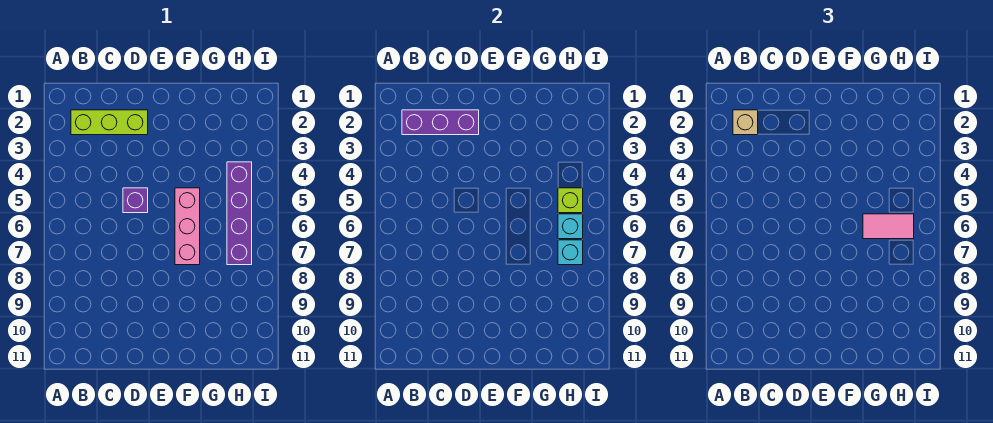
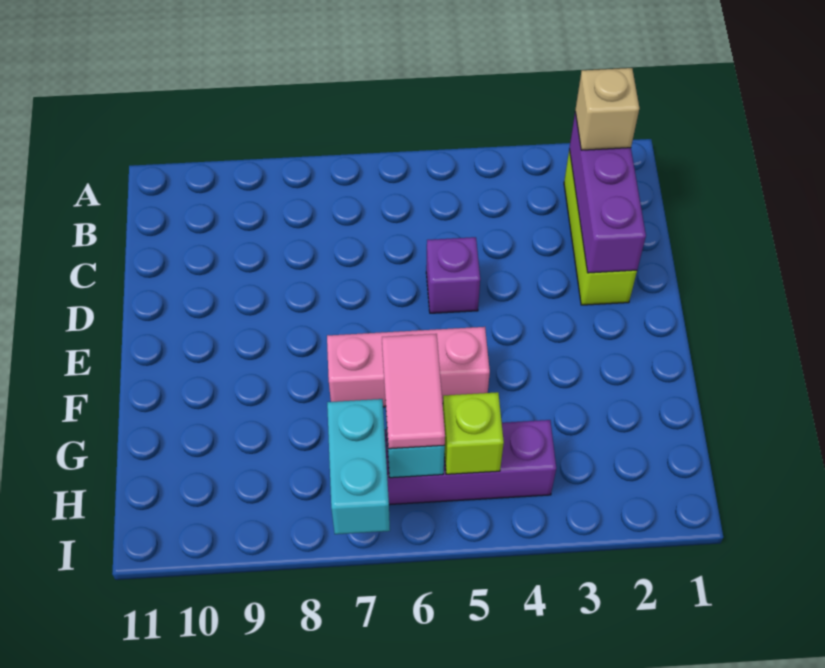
cyan 1x1 brick [558,240,583,265] -> cyan 1x2 brick [327,399,390,534]

